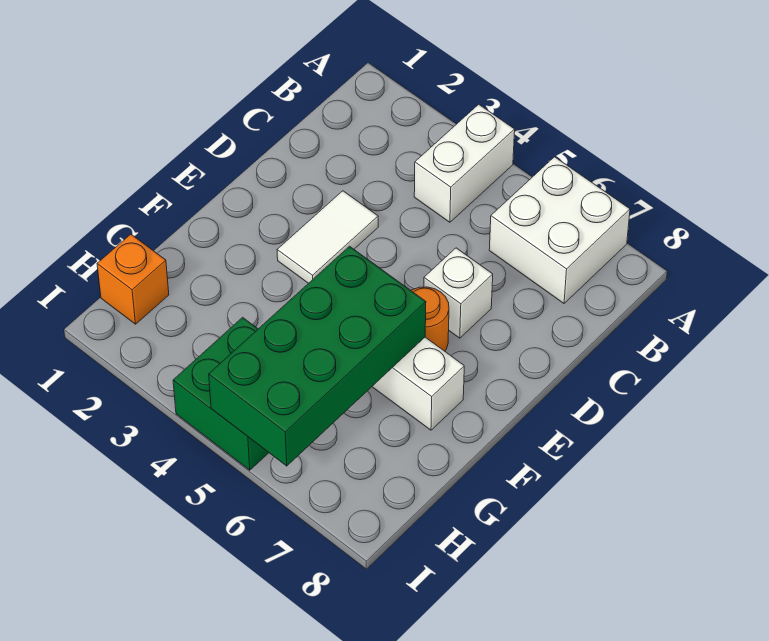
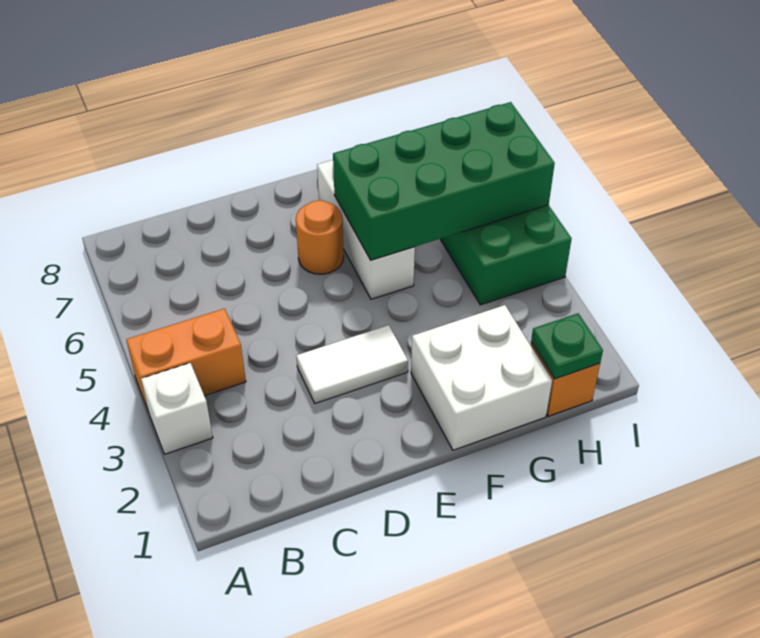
white 1x2 brick [414,104,515,222] -> orange 1x2 brick [126,309,246,412]
white 2x2 brick [489,157,630,303] -> white 2x2 brick moved to [411,305,552,450]
white 1x1 brick [424,248,493,338] -> white 1x1 brick moved to [141,363,213,454]
none -> green 1x1 plate [531,313,603,379]

